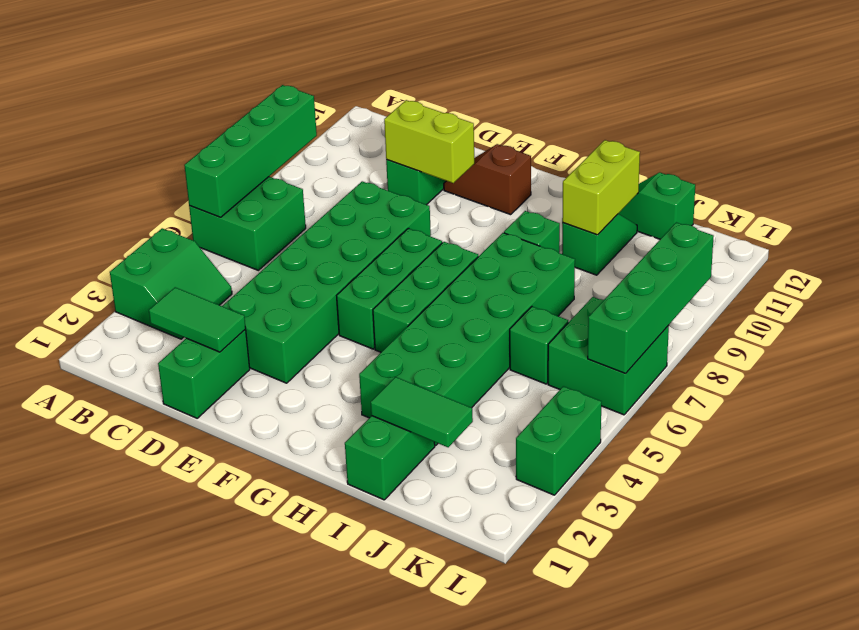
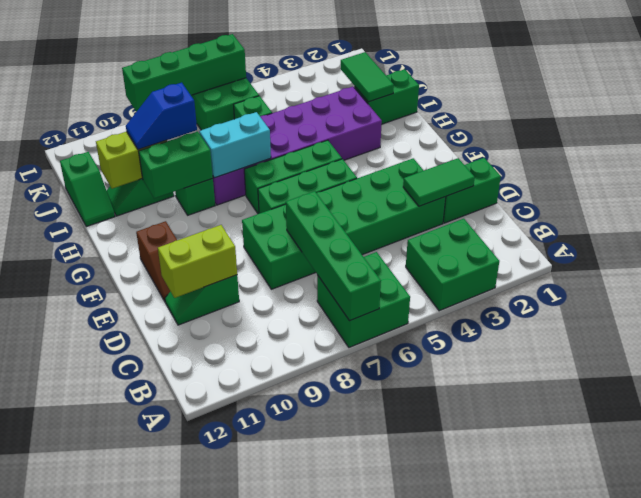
green 2x2 slope [110,228,232,339] -> green 2x2 brick [406,219,499,311]
green 1x4 brick [184,85,317,217] -> green 1x4 brick turned to [286,191,381,321]
green 1x2 tile [149,287,246,352] -> green 1x2 tile turned to [403,158,475,206]
lime 1x2 brick [384,100,474,183] -> lime 1x2 brick turned to [158,225,237,298]
green 2x6 brick [359,233,575,446] -> purple 2x6 brick [213,86,382,205]
none -> cyan 1x2 brick [199,112,271,178]
none -> blue 1x2 slope [126,83,197,150]
green 1x2 brick [516,386,601,495] -> green 1x2 brick moved to [139,131,213,199]

